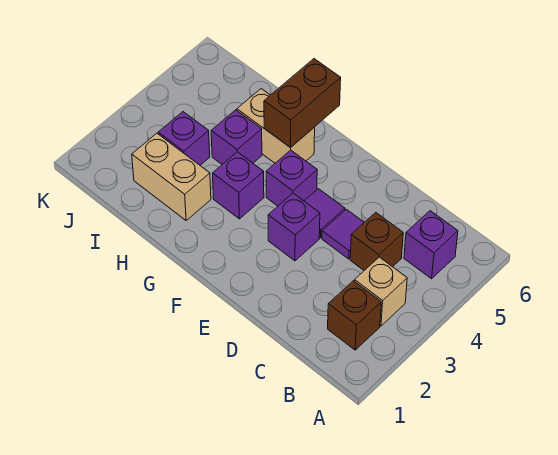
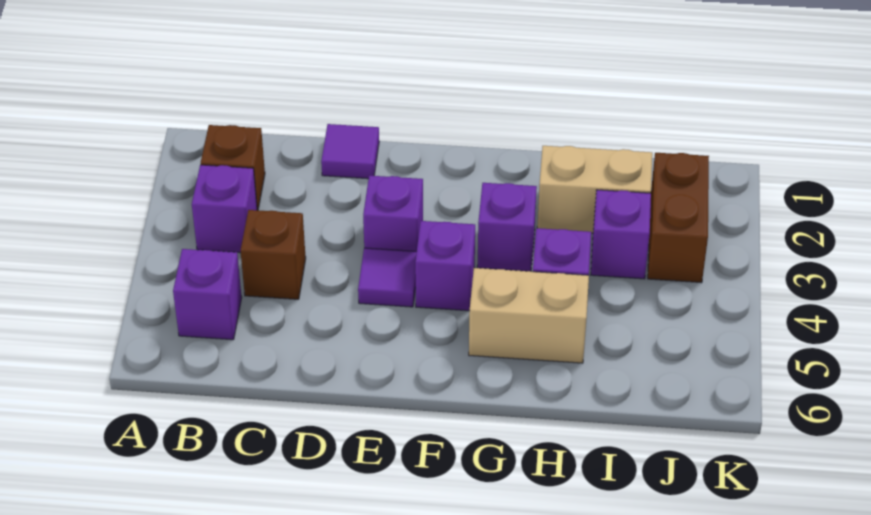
tan 1x1 brick [355,257,407,326] -> purple 1x1 brick [192,165,257,253]
purple 1x1 tile [322,209,364,259] -> purple 1x1 tile moved to [321,124,379,179]
brown 1x2 brick [264,59,341,148] -> brown 1x2 brick moved to [648,153,709,283]

